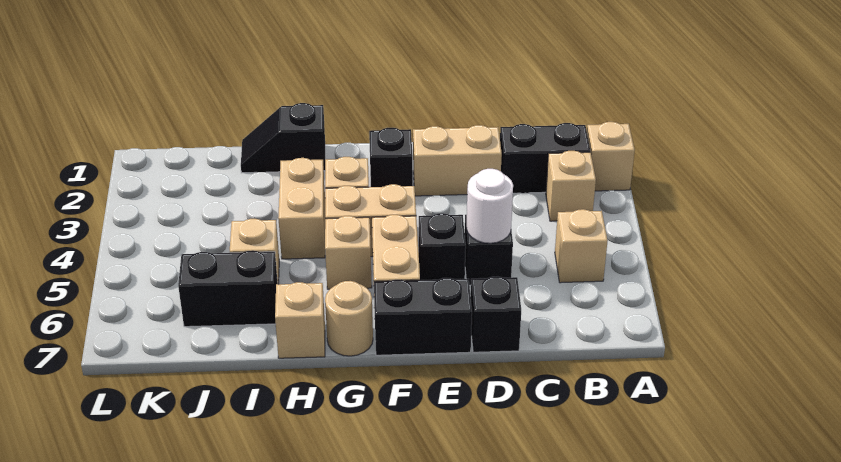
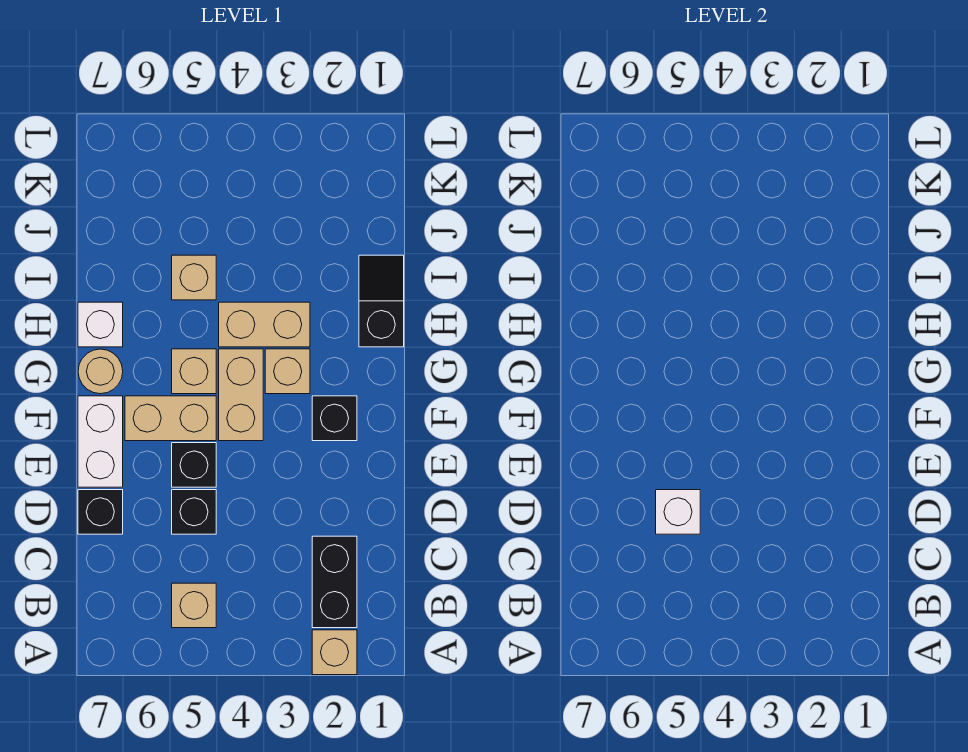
tan 1x1 brick [546,151,596,221] -> none
tan 1x2 brick [413,125,502,196] -> none
white 1x1 round brick [466,169,513,243] -> white 1x1 brick [656,490,700,534]
black 1x2 brick [374,278,472,355] -> white 1x2 brick [78,396,123,487]
tan 1x1 brick [275,282,325,358] -> white 1x1 brick [78,302,123,347]
black 1x2 brick [178,250,278,327] -> none

